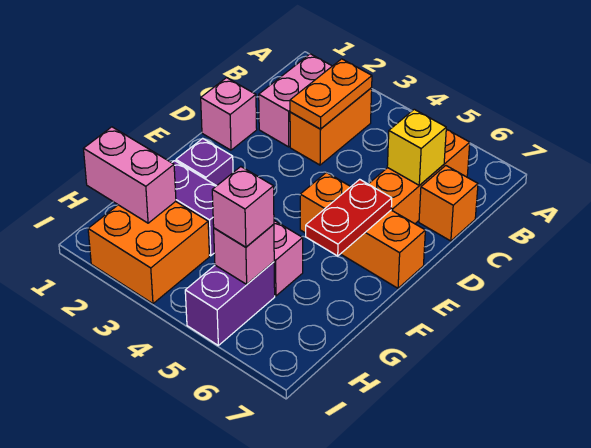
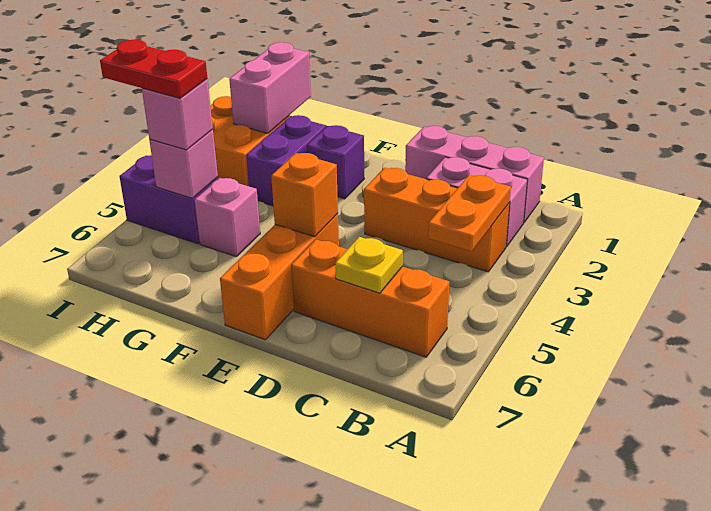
orange 1x2 brick [290,88,372,165] -> orange 1x3 brick [364,168,510,272]
orange 1x2 plate [290,59,372,129] -> orange 1x2 plate turned to [428,175,511,251]
yellow 1x1 brick [387,109,447,185] -> yellow 1x1 plate [335,237,403,293]
orange 1x1 brick [419,166,478,241] -> orange 1x1 brick moved to [271,153,338,237]
pink 1x1 brick [201,78,257,150] -> pink 1x3 brick [405,126,544,223]
red 1x2 plate [306,179,392,256] -> red 1x2 plate moved to [100,40,207,98]

